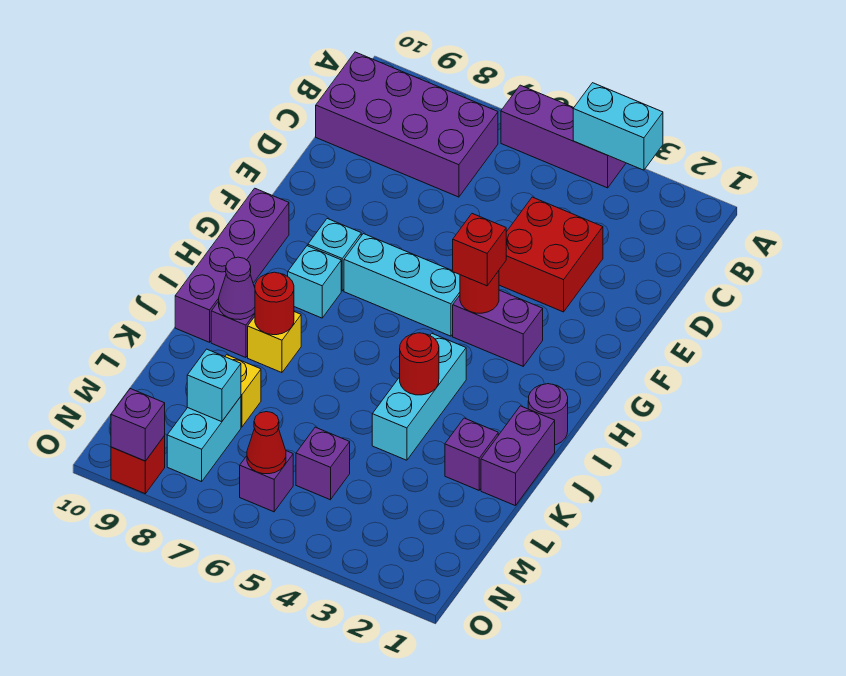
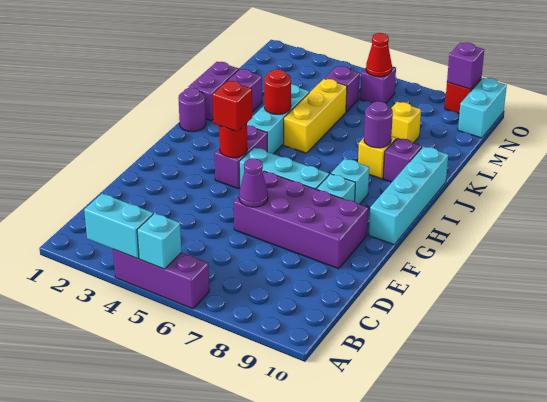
purple 2x4 brick [316,52,498,197] -> purple 2x4 brick moved to [234,171,368,269]
red 2x2 brick [499,197,603,312] -> none
purple 1x2 brick [453,290,543,366] -> purple 1x2 brick turned to [214,125,267,189]
purple 1x4 brick [175,188,289,342] -> cyan 1x4 brick [369,146,448,245]
none -> yellow 1x3 brick [283,79,347,153]
red 1x1 round brick [255,272,294,335] -> purple 1x1 round brick [364,101,393,148]
purple 1x1 cone [219,257,255,320] -> purple 1x1 cone moved to [239,158,268,207]
cyan 1x2 brick [167,397,241,482] -> cyan 1x2 brick moved to [458,78,507,138]
cyan 1x1 brick [187,349,241,422] -> cyan 1x1 brick moved to [137,213,181,269]

